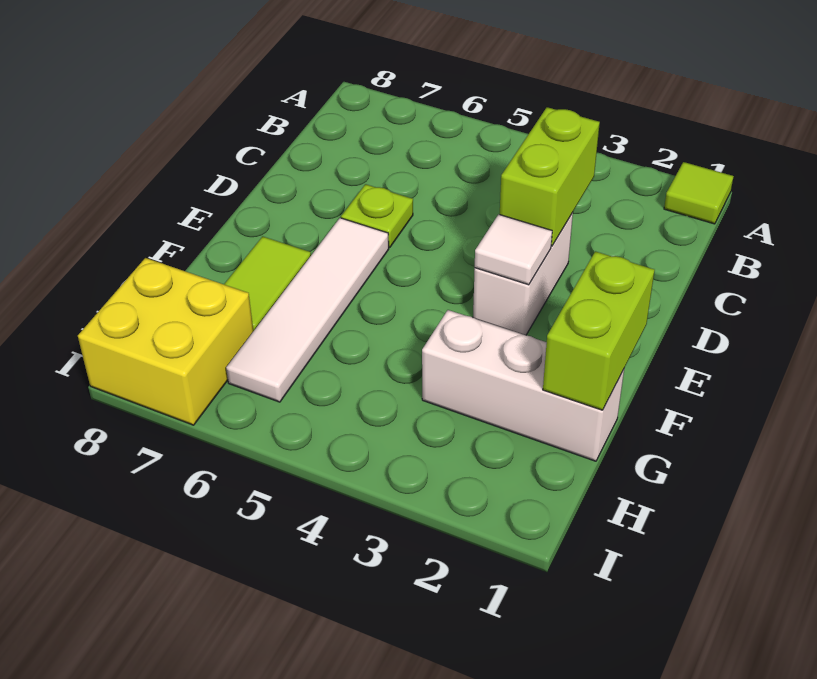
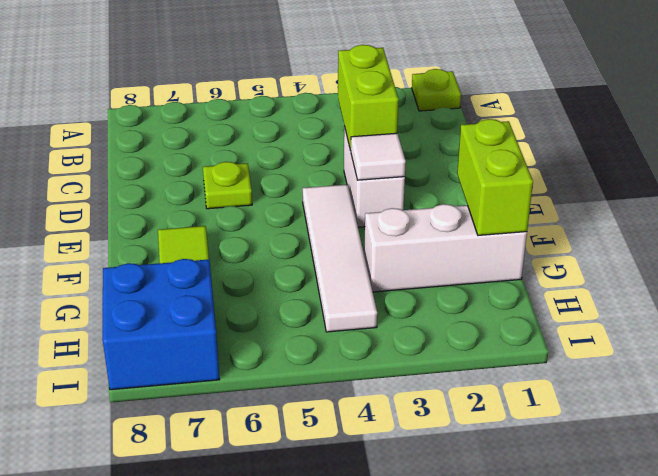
lime 1x1 tile [664,162,734,224] -> lime 1x1 plate [412,69,461,111]
white 1x4 tile [226,218,389,402] -> white 1x4 tile moved to [302,184,377,332]
yellow 2x2 brick [78,258,253,425] -> blue 2x2 brick [103,259,220,390]

